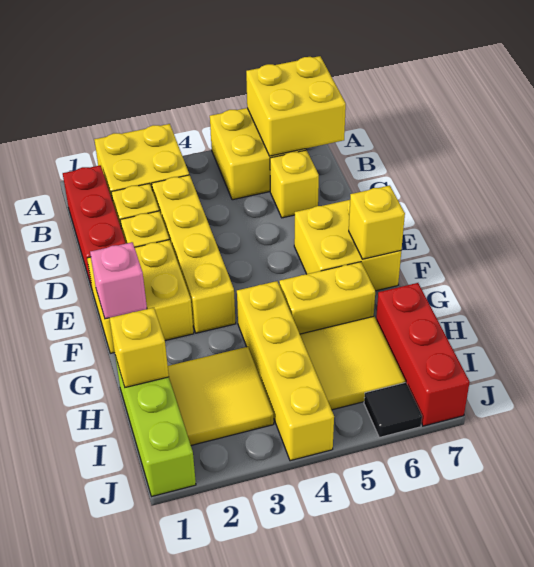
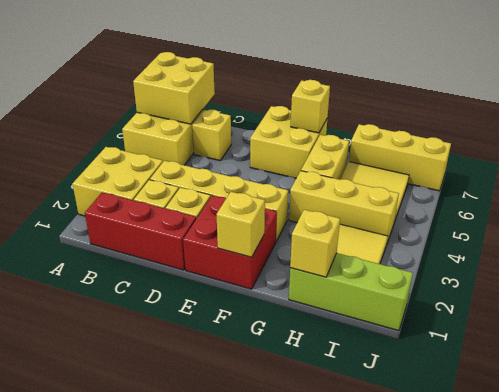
yellow 2x2 brick [87,240,194,353] -> red 2x2 brick [183,196,277,289]
pink 1x1 brick [90,242,147,319] -> yellow 1x1 brick [216,192,265,257]
yellow 1x4 brick [237,281,334,461] -> yellow 1x3 brick [289,171,399,243]
red 1x3 brick [376,283,470,426] -> yellow 1x3 brick [349,124,451,191]
black 1x1 tile [364,382,422,437] -> none

